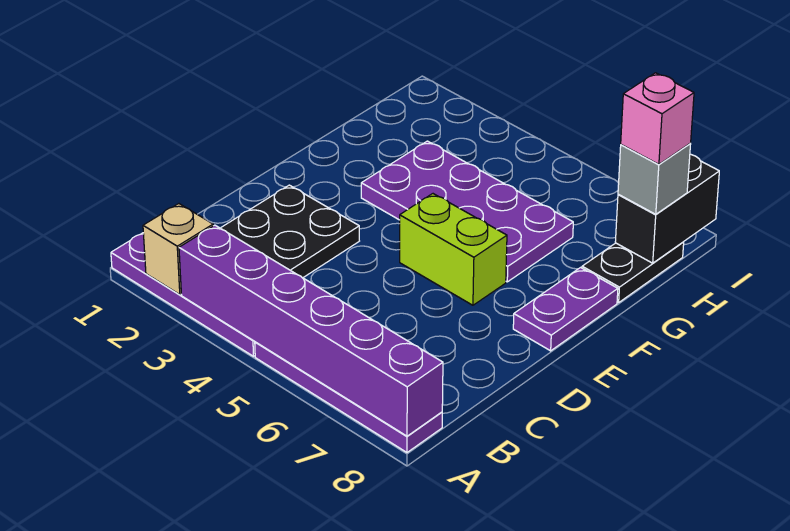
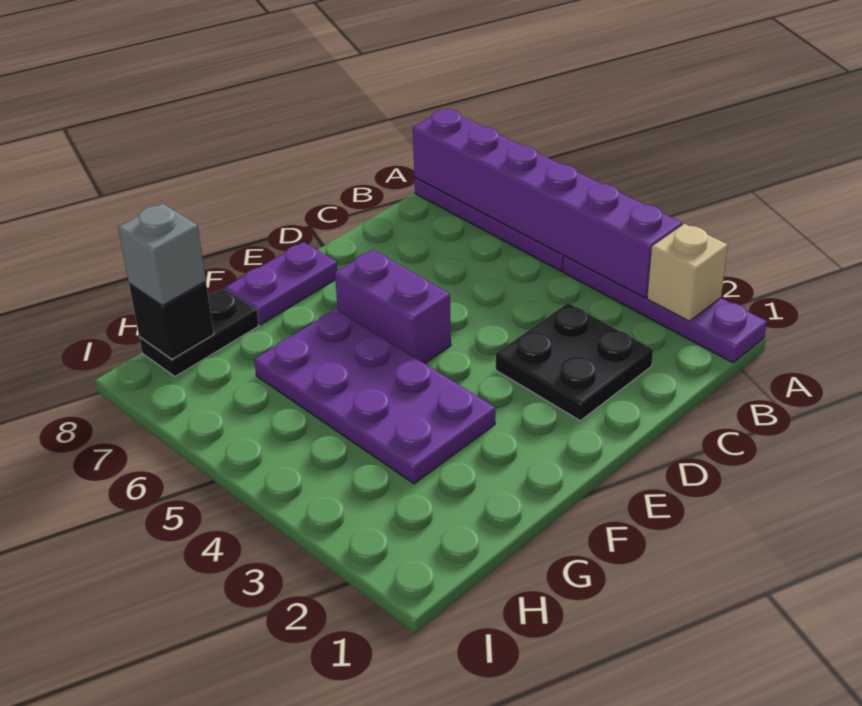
lime 1x2 brick [400,194,507,305] -> purple 1x2 brick [335,250,451,364]
black 1x2 brick [615,154,719,263] -> black 1x1 brick [129,281,214,359]
pink 1x1 brick [621,73,694,164] -> none

